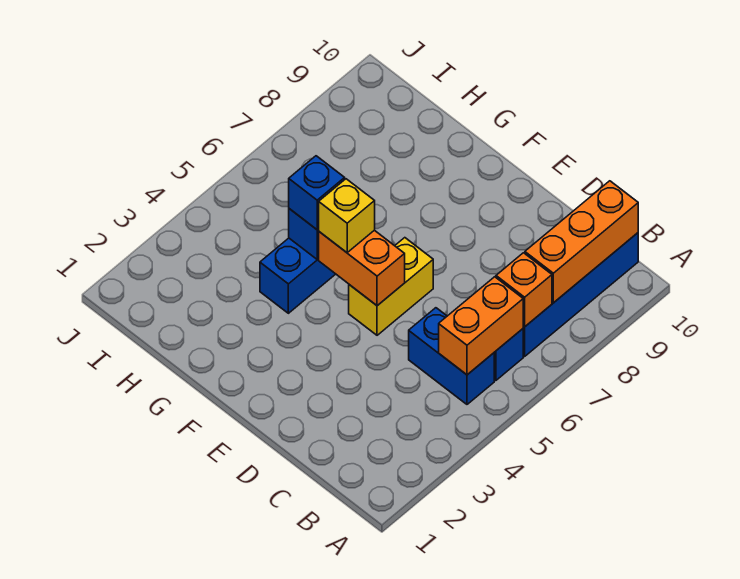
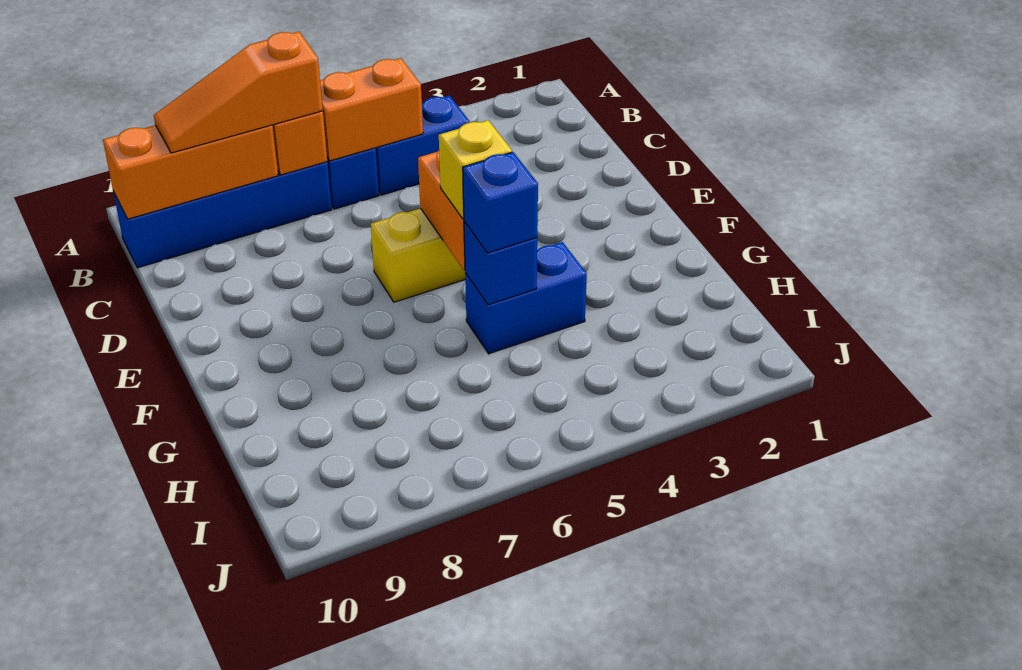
blue 1x2 brick [409,308,494,404] -> blue 1x2 brick turned to [376,96,470,195]
none -> orange 1x3 slope [154,32,323,153]

